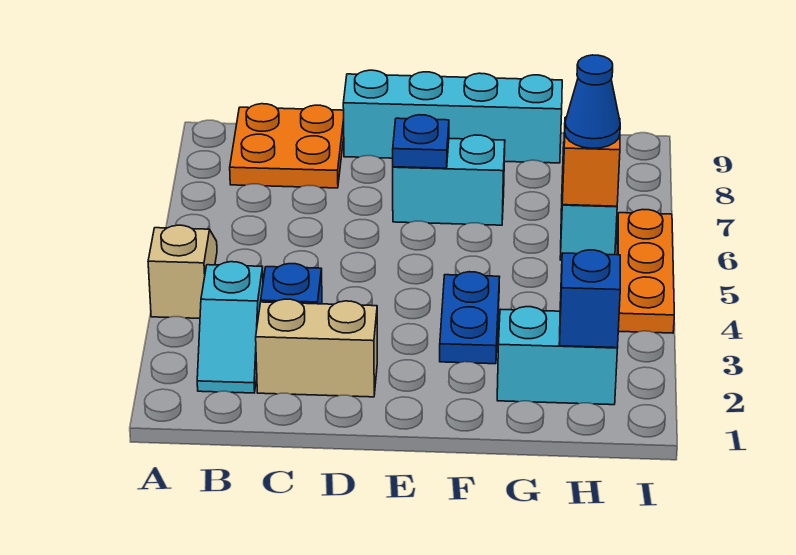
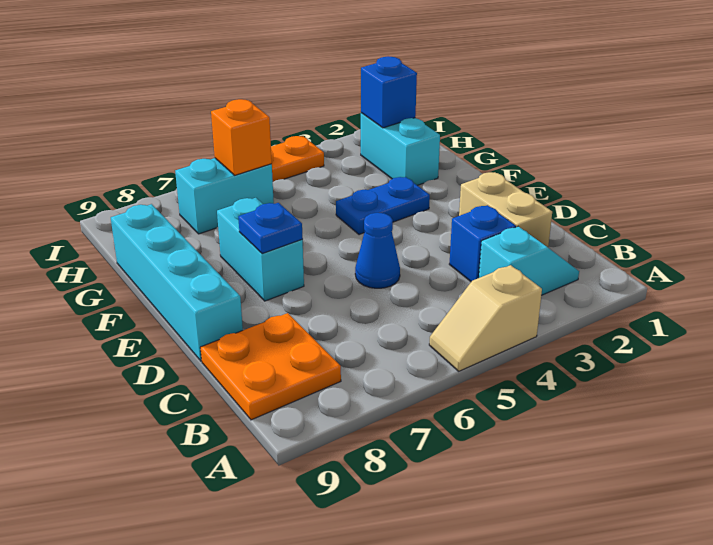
blue 1x1 cone [565,55,620,148] -> blue 1x1 cone moved to [355,213,400,288]

